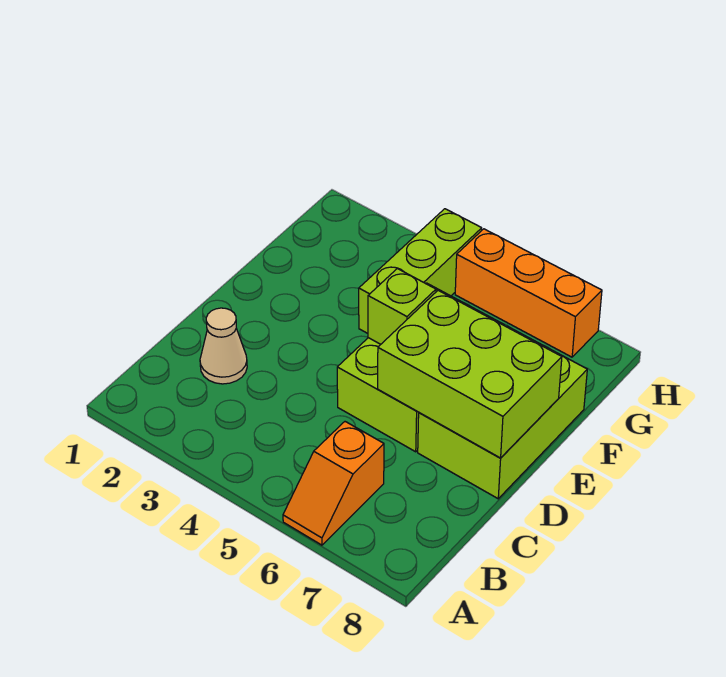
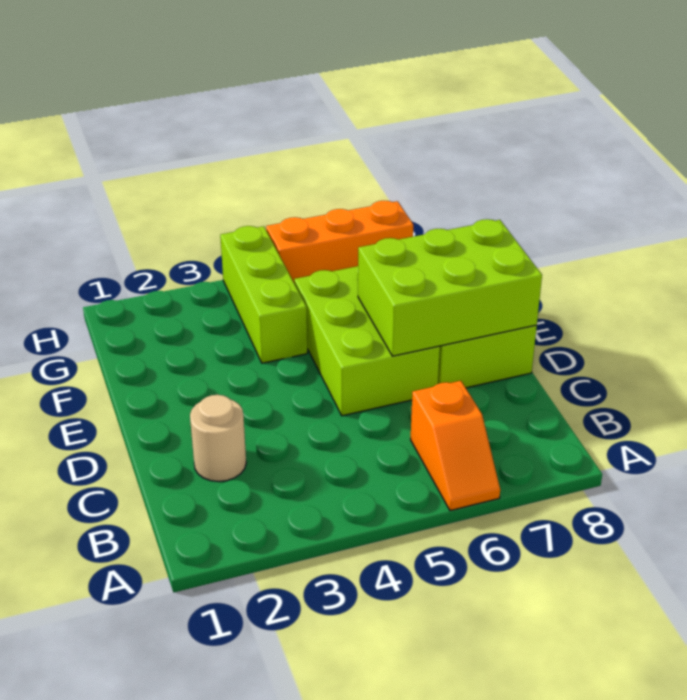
tan 1x1 cone [200,308,247,384] -> tan 1x1 round brick [190,395,246,482]
lime 1x1 brick [368,269,436,344] -> none

